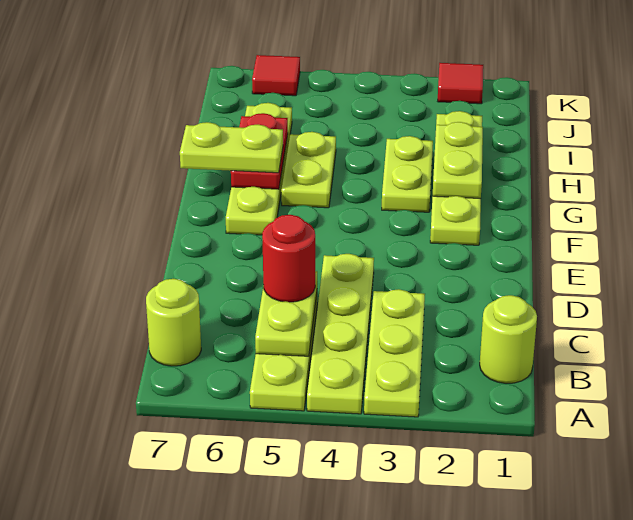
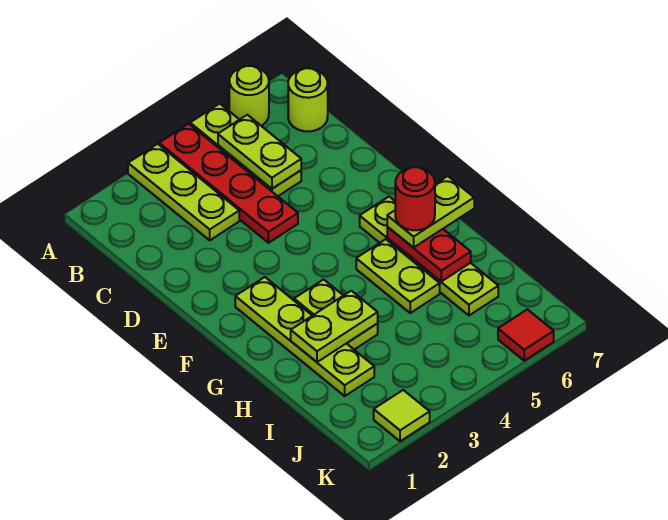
lime 1x4 plate [307,254,374,414] -> red 1x4 plate [159,124,298,243]
lime 1x1 round brick [480,295,537,384] -> lime 1x1 round brick moved to [229,66,269,126]
red 1x1 round brick [262,215,315,302] -> red 1x1 round brick moved to [395,167,435,230]
lime 1x2 plate [433,122,483,199] -> lime 1x2 plate turned to [291,291,378,362]
red 1x1 tile [438,63,483,104] -> lime 1x1 tile [374,390,430,441]

